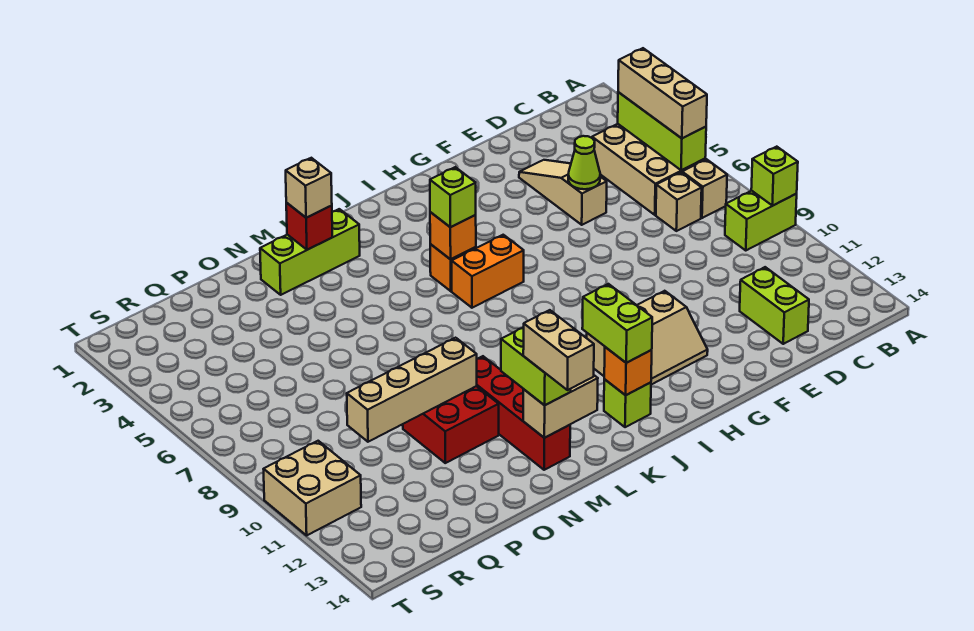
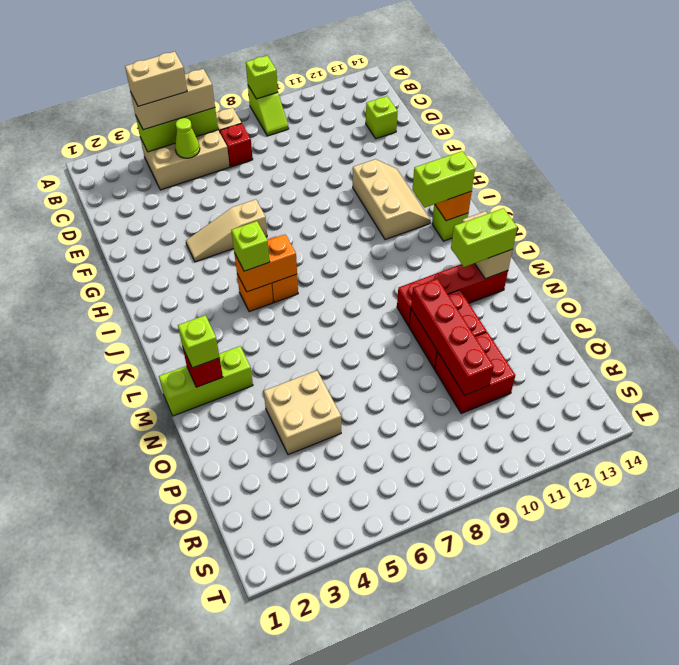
lime 1x2 brick [725,191,797,250] -> lime 1x2 slope [248,86,289,136]
tan 1x1 brick [656,172,702,231] -> red 1x1 brick [220,123,253,167]
lime 1x2 brick [740,267,809,344] -> lime 1x1 brick [366,96,398,139]
tan 1x3 slope [519,160,607,225] -> tan 1x3 slope moved to [186,199,267,262]
lime 1x1 cone [568,136,600,189] -> lime 1x1 cone moved to [175,118,200,158]
orange 1x1 brick [430,212,476,259] -> orange 1x2 brick [234,235,297,292]
lime 1x3 brick [260,209,360,295] -> lime 1x3 brick turned to [159,346,253,416]
tan 1x1 brick [286,158,332,218] -> lime 1x1 brick [178,315,220,368]
tan 1x2 brick [523,310,594,390] -> tan 1x2 brick moved to [125,51,187,106]
tan 1x4 brick [347,338,477,442] -> red 1x4 brick [411,279,494,396]
none -> red 2x2 brick [435,332,515,414]
tan 2x2 brick [264,441,361,535] -> tan 2x2 brick moved to [264,371,341,455]

